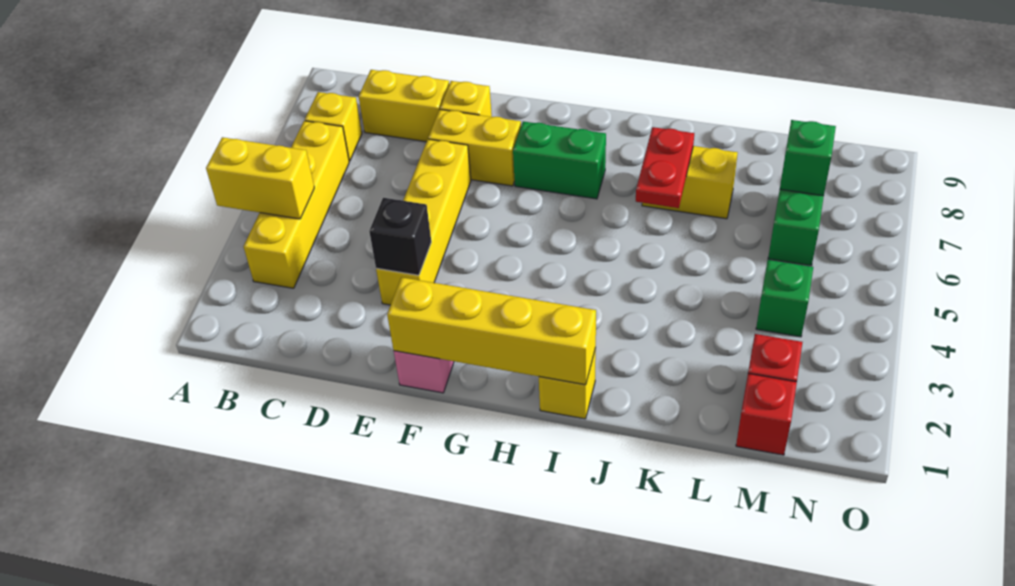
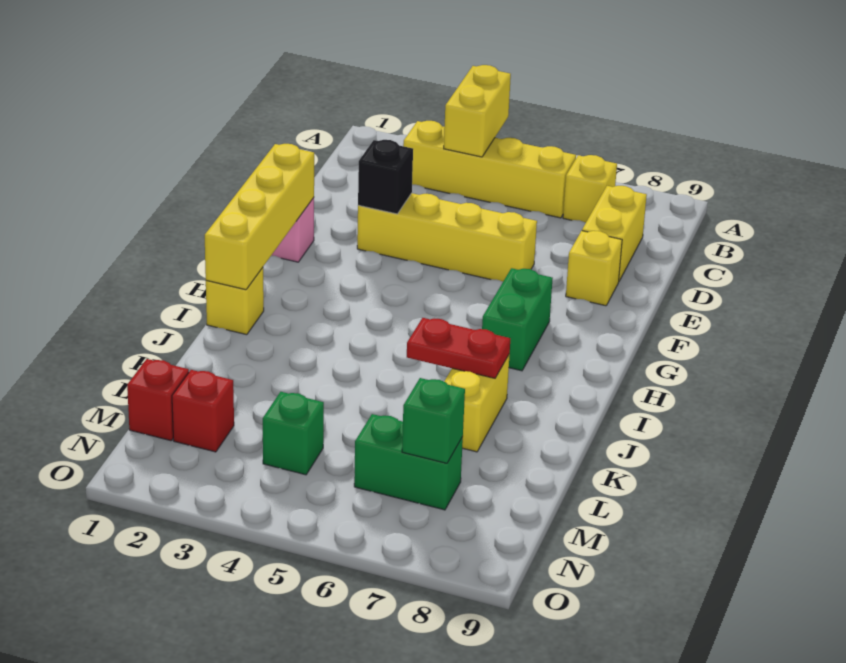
yellow 1x2 brick [428,110,521,186] -> none

